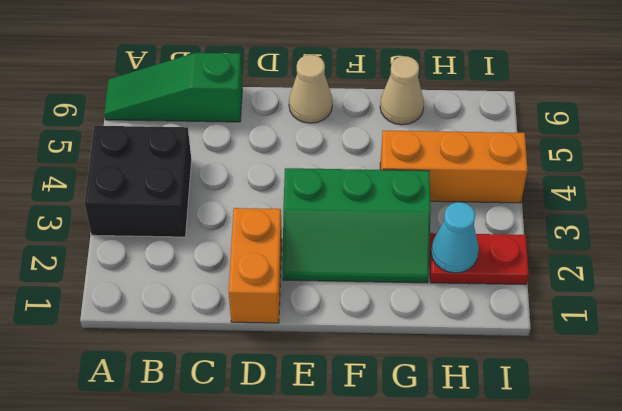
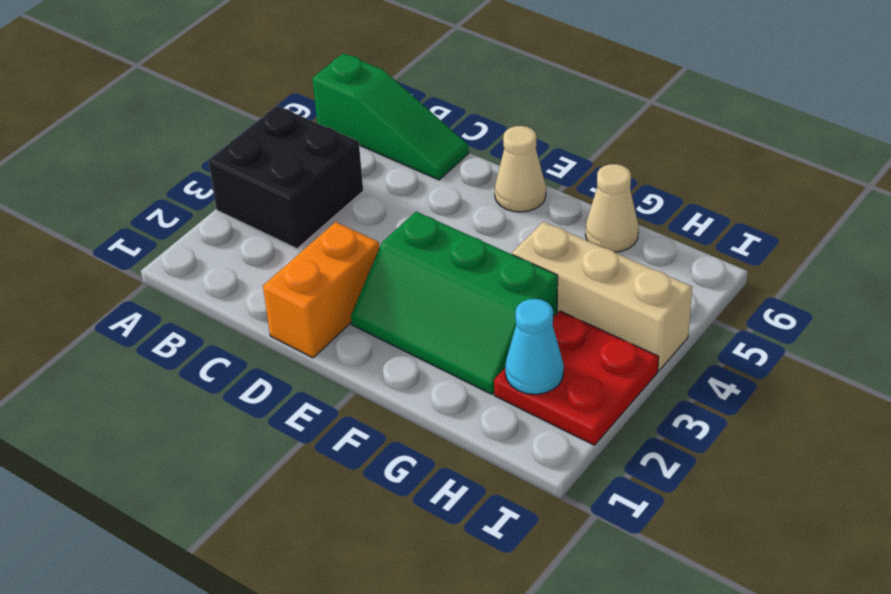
green 1x3 slope [104,53,242,122] -> green 1x3 slope turned to [312,53,468,180]
orange 1x3 brick [380,130,528,203] -> tan 1x3 brick [512,222,692,371]
red 1x2 plate [429,233,529,285] -> red 2x2 plate [494,311,659,445]

